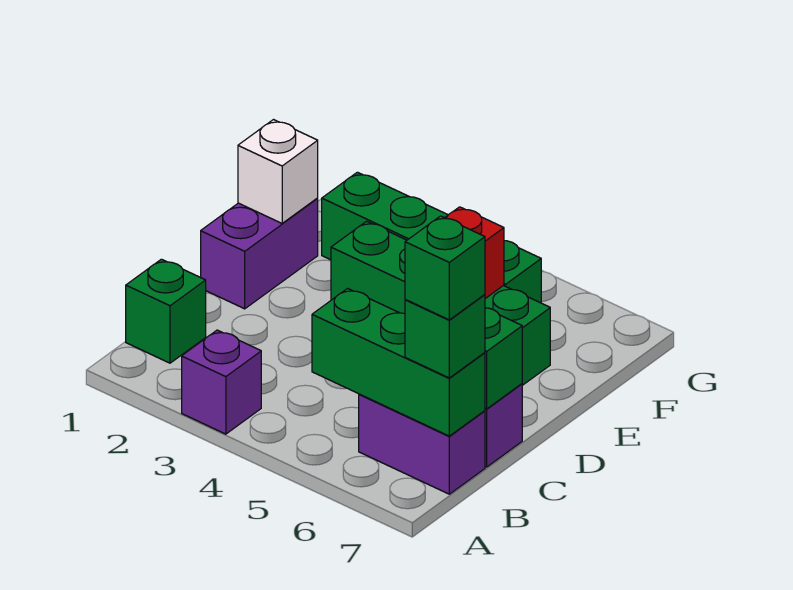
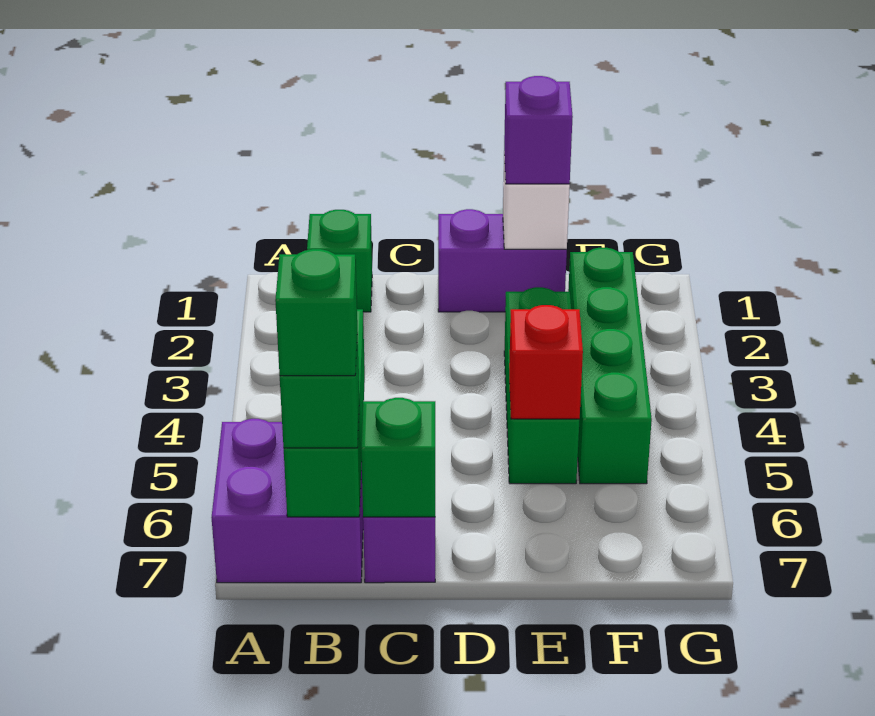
purple 1x1 brick [182,330,261,434] -> purple 1x1 brick moved to [504,76,573,184]
purple 1x2 brick [359,394,485,494] -> purple 2x2 brick [212,419,363,583]
green 1x4 brick [331,221,550,385] -> green 1x3 brick [504,287,579,484]

